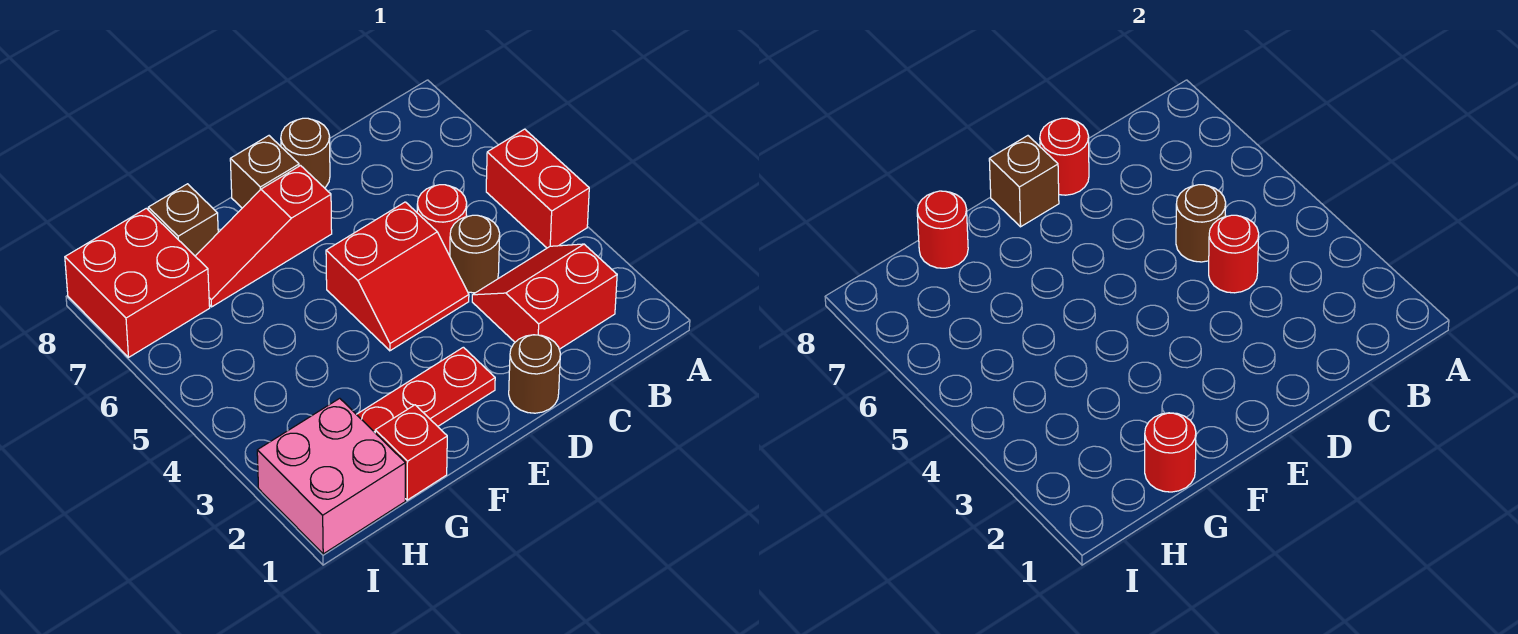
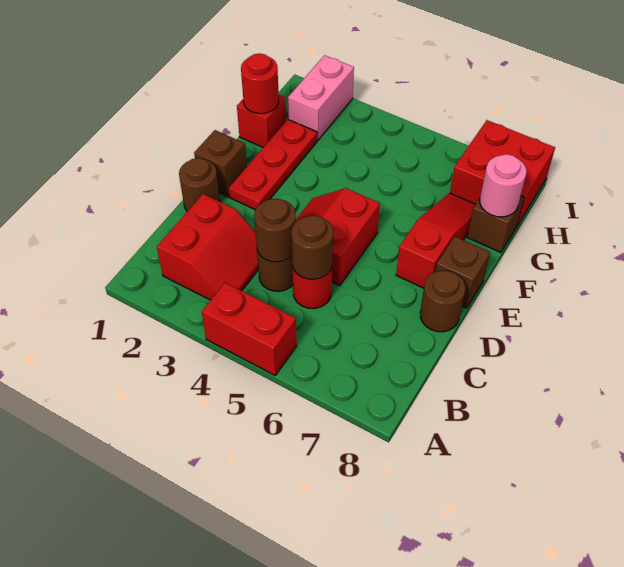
red 1x1 round brick [1209,215,1259,293] -> brown 1x1 round brick [254,199,296,262]
red 1x1 round brick [1040,118,1089,195] -> none
brown 1x1 brick [989,136,1059,227] -> brown 1x1 brick moved to [194,130,247,197]
red 1x1 round brick [917,191,968,268] -> pink 1x1 round brick [480,154,527,217]
pink 2x2 brick [257,398,405,554] -> pink 1x2 brick [288,55,354,141]

